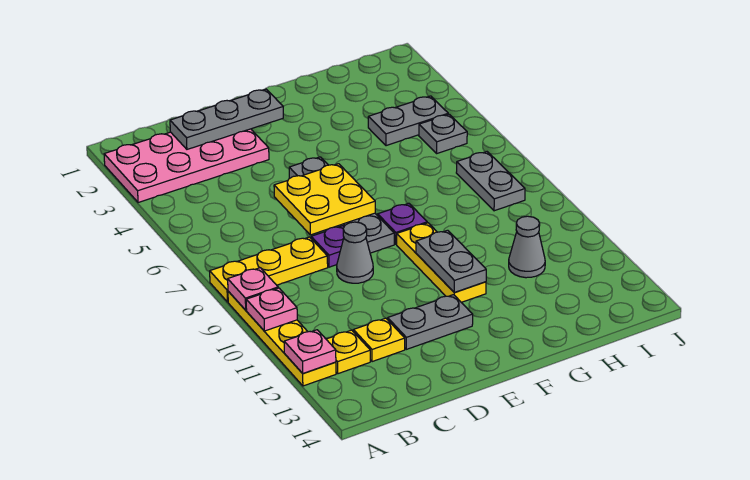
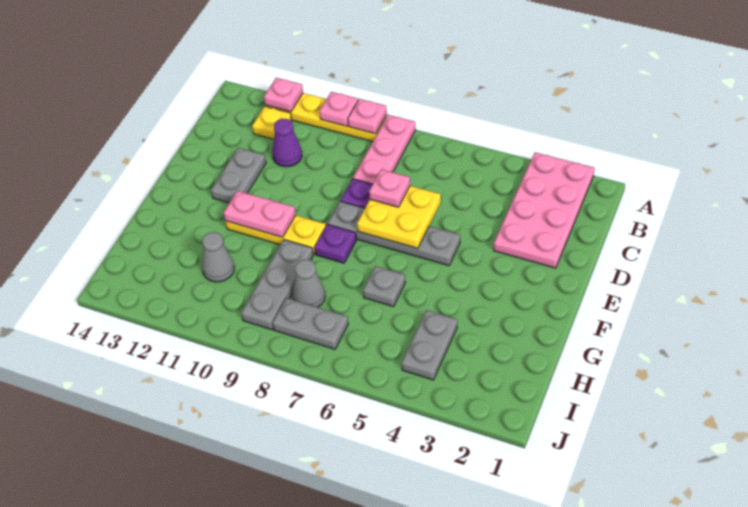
yellow 1x3 plate [210,237,328,302] -> pink 1x3 plate [353,115,416,184]
grey 1x3 plate [170,89,283,149] -> grey 1x3 plate moved to [241,240,313,330]
none -> purple 1x1 cone [272,119,302,167]
yellow 1x1 plate [353,318,405,362] -> none
none -> pink 1x1 plate [369,169,410,207]
grey 1x1 cone [337,222,373,283] -> grey 1x1 cone moved to [293,259,325,307]
grey 1x2 plate [416,230,486,293] -> pink 1x2 plate [224,191,296,237]
grey 1x1 plate [419,114,467,153] -> grey 1x1 plate moved to [363,266,406,307]

